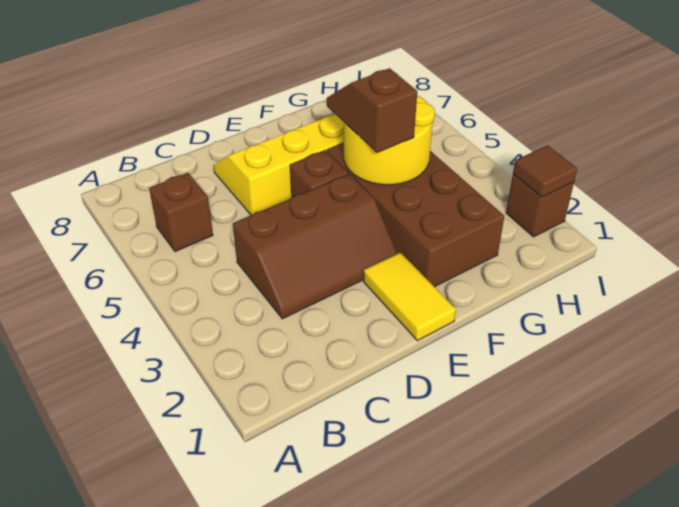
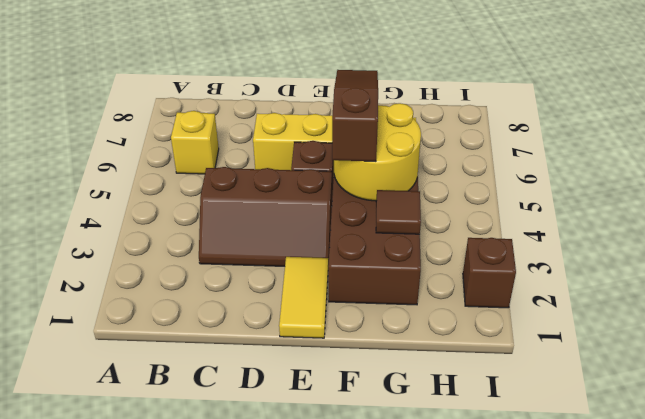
brown 1x1 brick [149,173,213,252] -> yellow 1x1 brick [171,111,219,174]
brown 1x2 slope [327,68,417,153] -> brown 1x3 slope [332,70,378,162]
brown 1x1 tile [513,145,577,197] -> brown 1x1 tile moved to [376,190,421,234]

